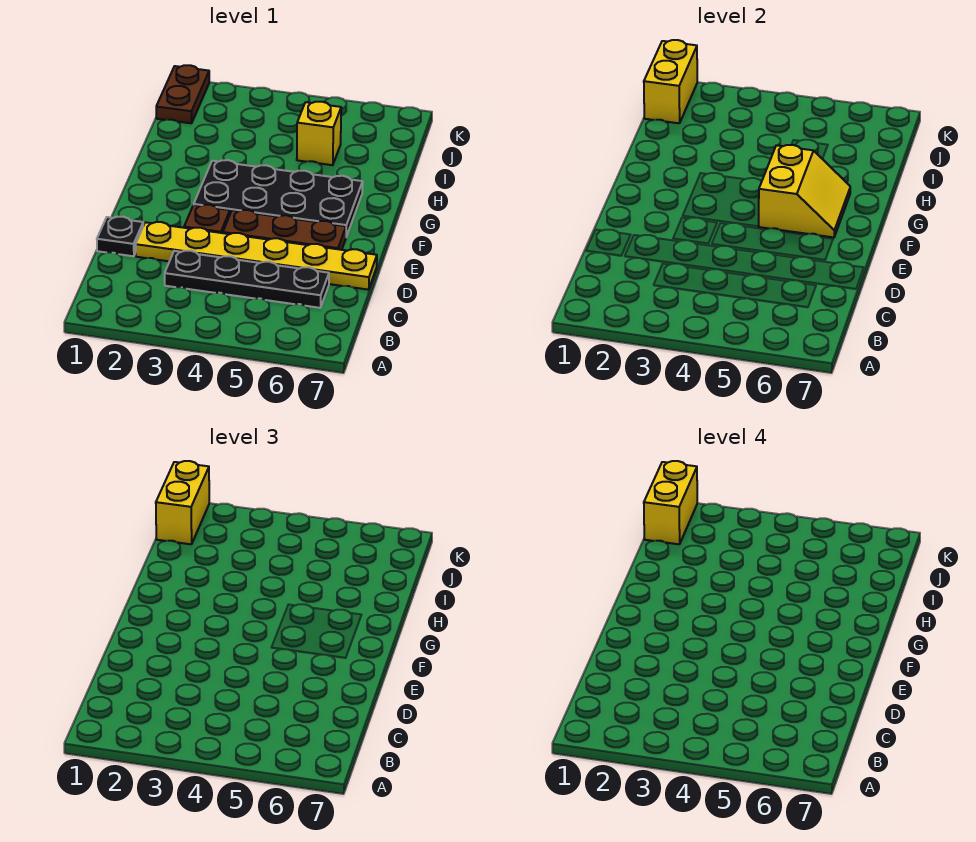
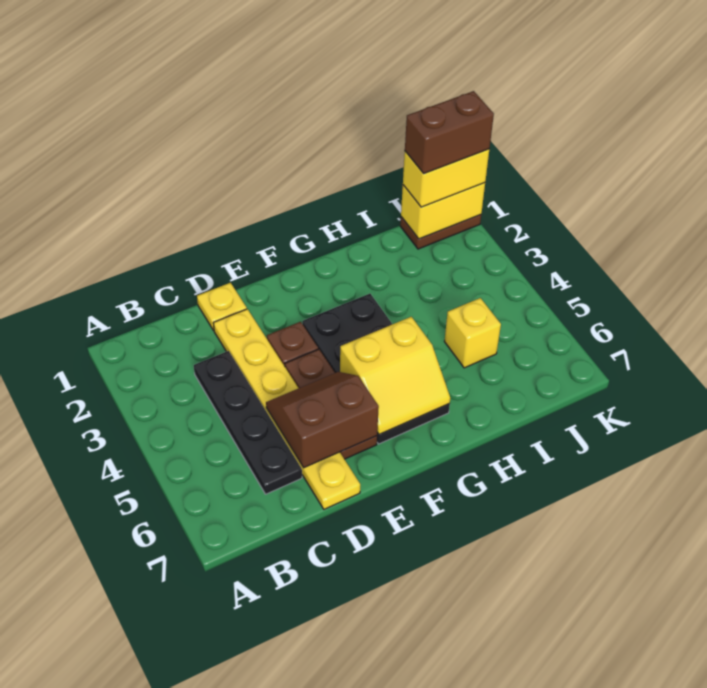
black 1x1 plate [97,217,143,256] -> yellow 1x1 plate [197,283,247,330]
none -> brown 2x2 slope [266,372,379,468]
yellow 1x2 brick [644,461,697,544] -> brown 1x2 brick [405,91,494,174]

